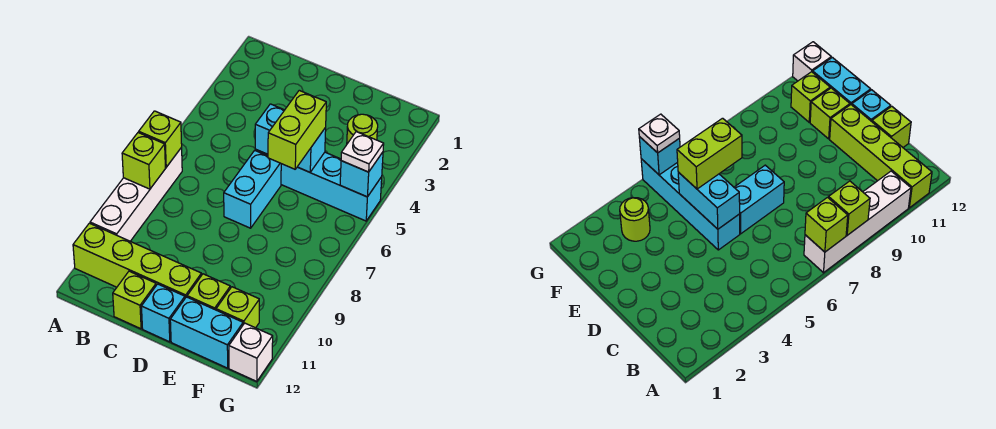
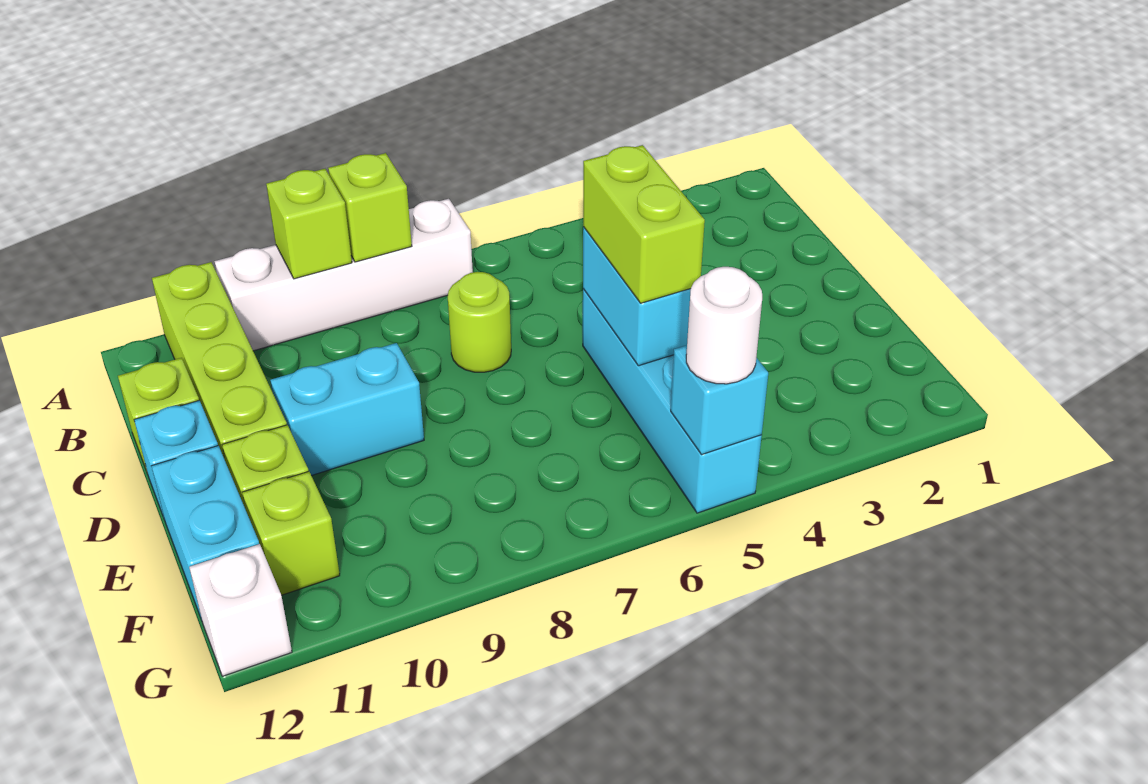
lime 1x1 brick [139,111,182,167] -> lime 1x1 brick moved to [266,169,352,279]
cyan 1x2 brick [224,150,281,228] -> cyan 1x2 brick moved to [270,343,424,476]
lime 1x2 brick [268,90,326,169] -> lime 1x2 brick turned to [583,145,705,303]
lime 1x1 round brick [347,114,378,144] -> lime 1x1 round brick moved to [448,272,511,372]
white 1x1 plate [341,132,384,172] -> white 1x1 round brick [686,267,762,384]

